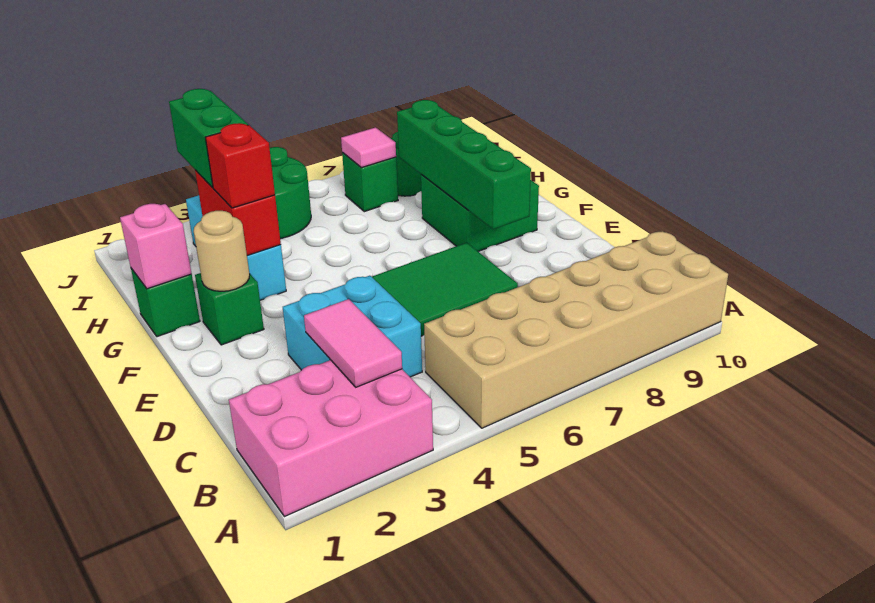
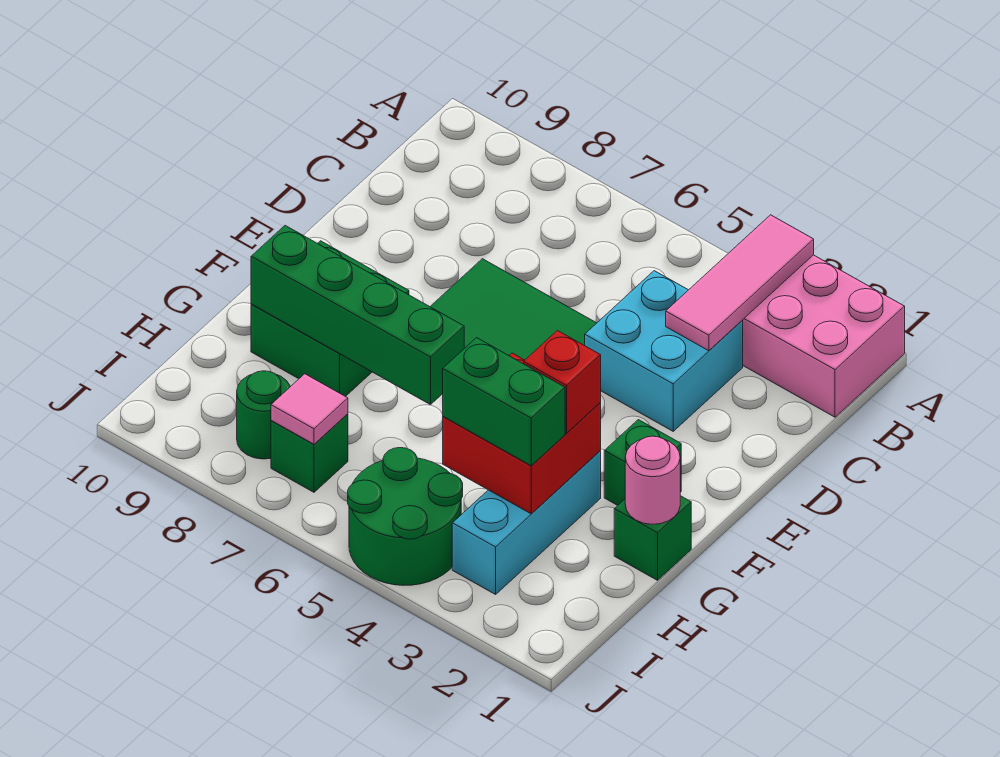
tan 2x6 brick [424,231,728,428] -> none
pink 1x2 tile [304,299,402,387] -> pink 1x3 tile [666,215,814,351]
green 1x4 brick [397,100,531,229] -> green 1x4 brick turned to [251,226,464,405]
tan 1x1 round brick [194,211,250,291] -> none
pink 1x1 brick [120,204,192,289] -> pink 1x1 round brick [625,436,680,524]
red 1x2 brick [195,170,281,256] -> red 2x2 brick [443,353,601,514]
green 1x2 brick [169,89,248,188] -> green 1x2 brick turned to [443,338,565,466]

